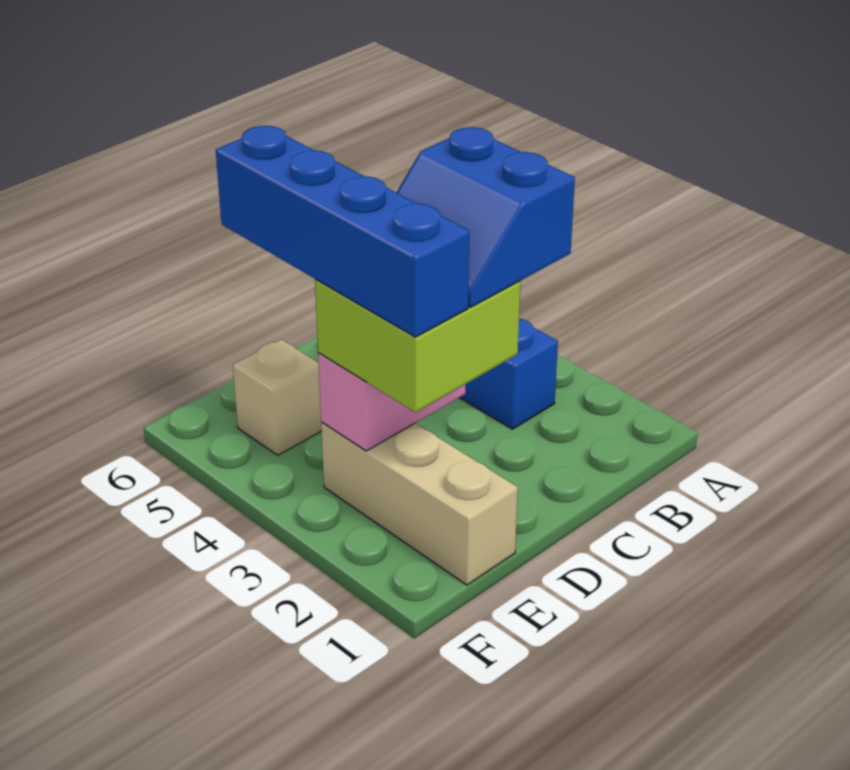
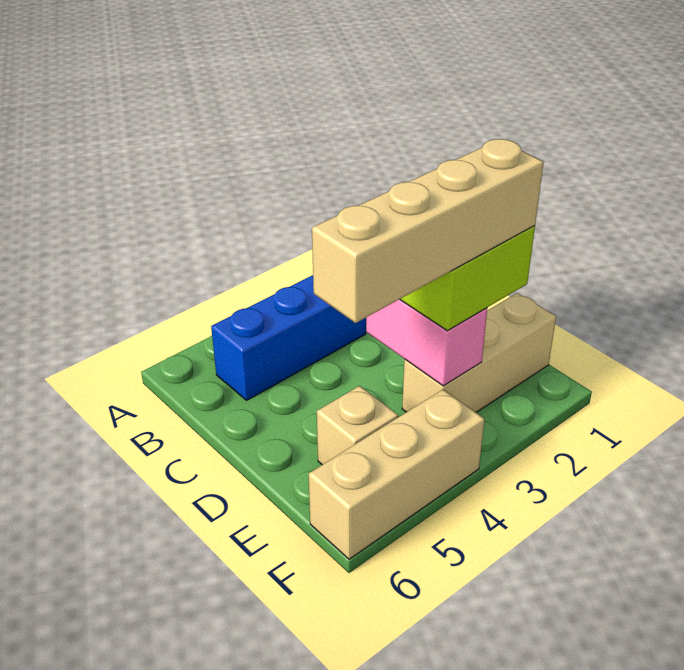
blue 2x2 slope [396,127,575,307] -> none
blue 1x4 brick [216,126,469,337] -> tan 1x4 brick [312,139,544,323]
none -> tan 1x3 brick [309,390,484,559]

